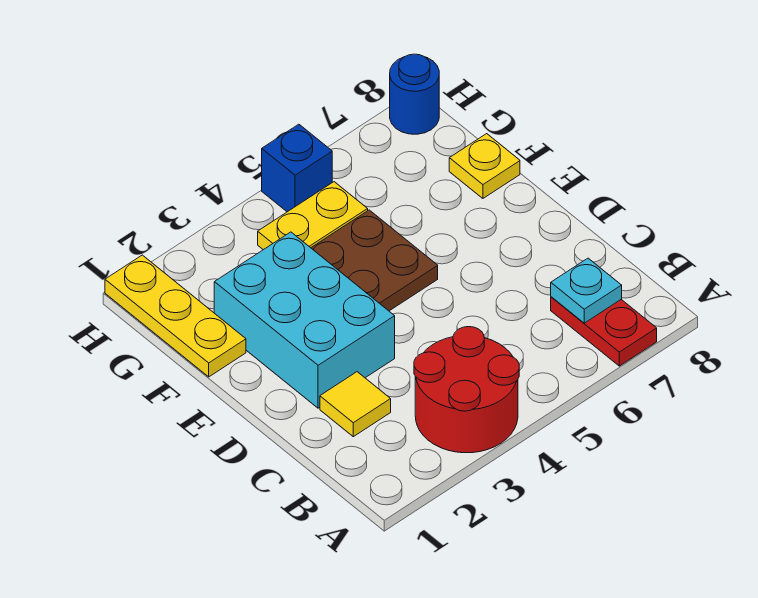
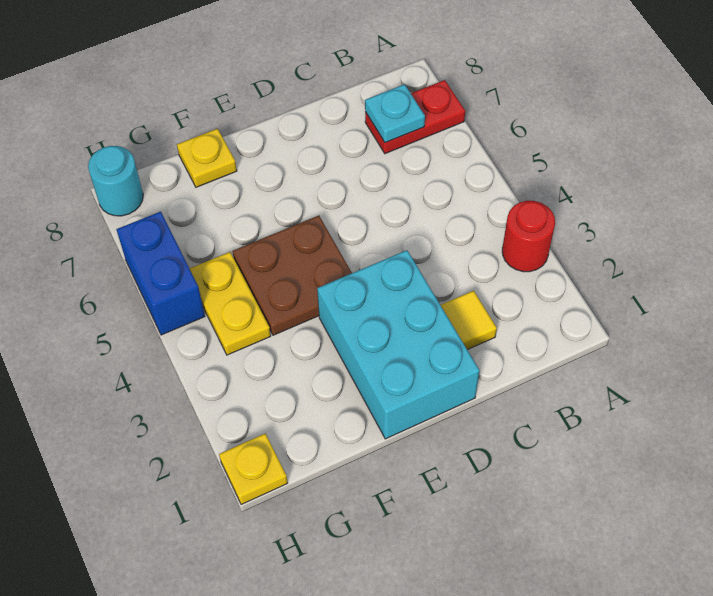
red 2x2 round brick [414,327,519,453] -> red 1x1 round brick [502,201,555,272]
cyan 2x3 brick [214,232,395,408] -> cyan 2x3 brick turned to [317,250,480,439]
yellow 1x3 plate [105,255,246,377] -> yellow 1x1 plate [219,434,288,505]
blue 1x1 brick [262,124,332,212] -> blue 1x2 brick [116,212,205,335]
blue 1x1 round brick [390,54,439,134] -> cyan 1x1 round brick [88,146,143,216]

